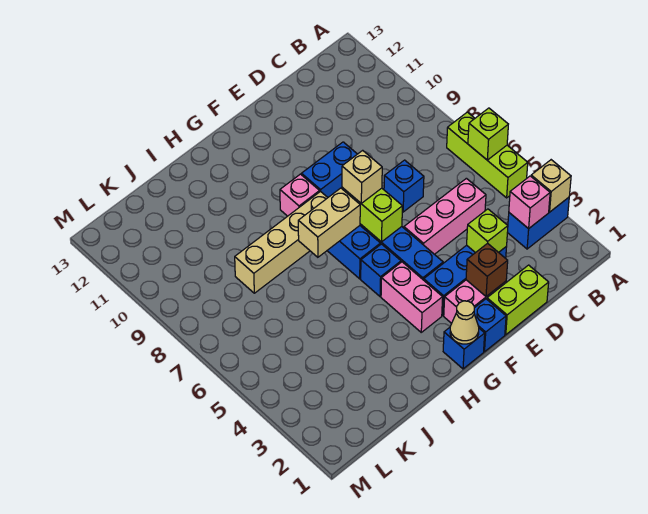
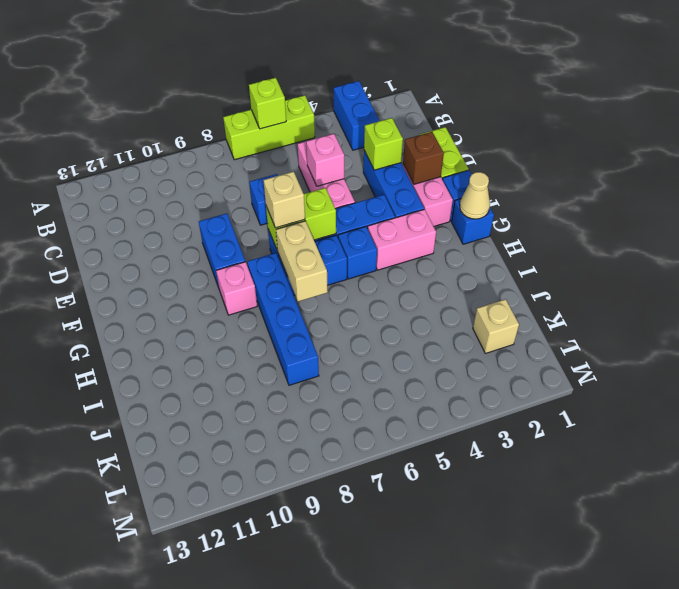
tan 1x1 brick [531,160,571,212] -> tan 1x1 brick moved to [473,299,519,353]
pink 1x1 brick [509,176,550,229] -> pink 1x1 brick moved to [306,134,344,186]
tan 1x4 brick [235,191,328,293] -> blue 1x4 brick [247,253,319,385]

